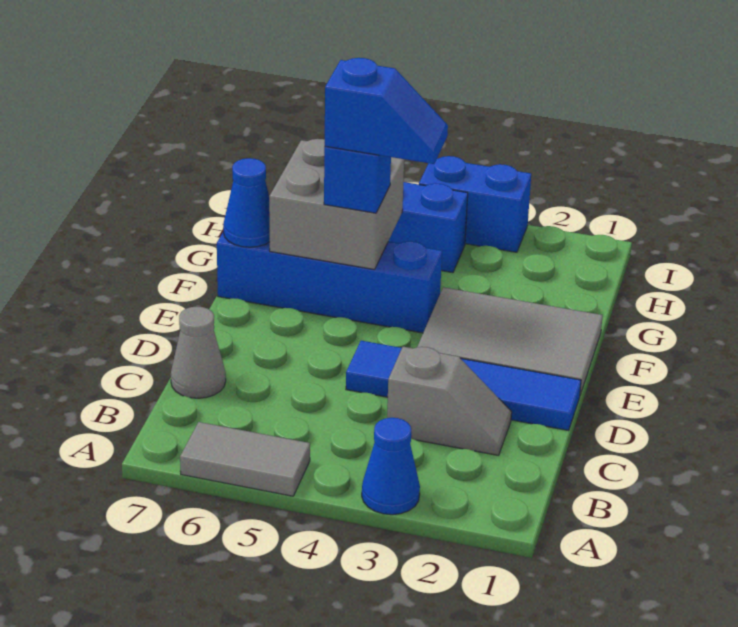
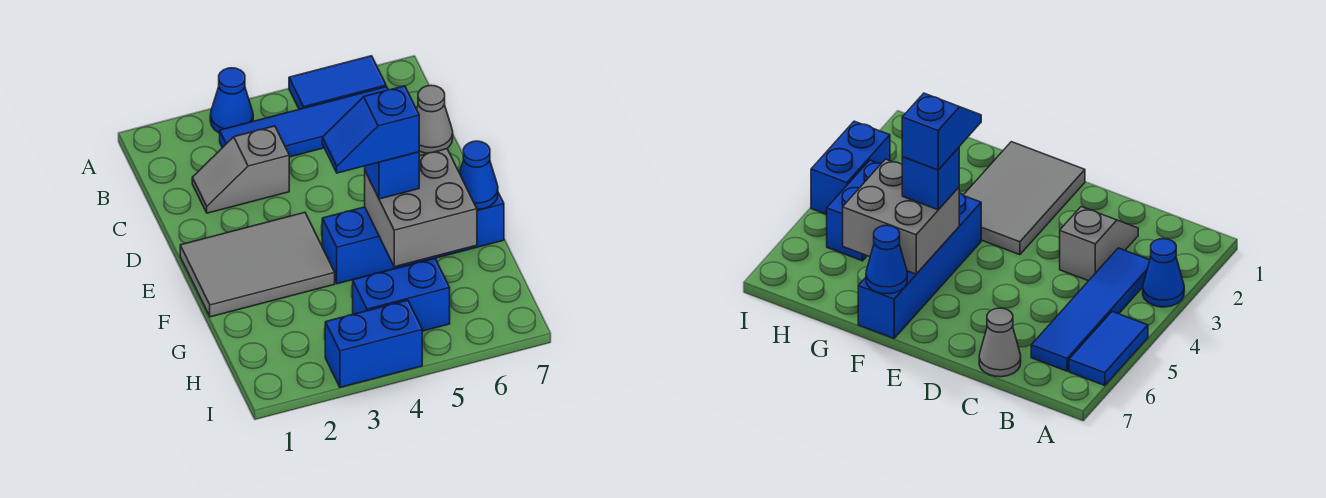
grey 1x2 tile [180,422,310,496] -> blue 1x2 tile [289,56,386,109]
blue 1x4 tile [346,341,581,430] -> blue 1x4 tile moved to [220,87,388,157]

